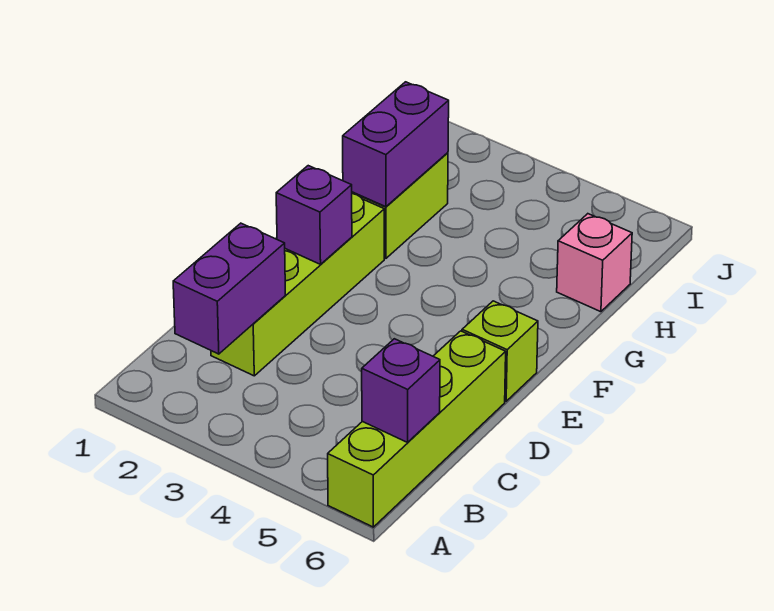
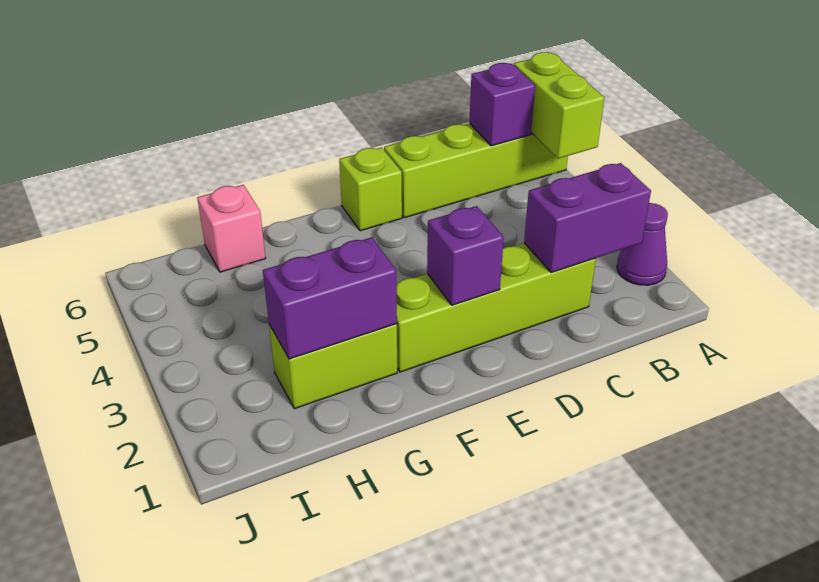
none -> purple 1x1 cone [617,203,668,285]
none -> lime 1x2 brick [514,52,604,159]

